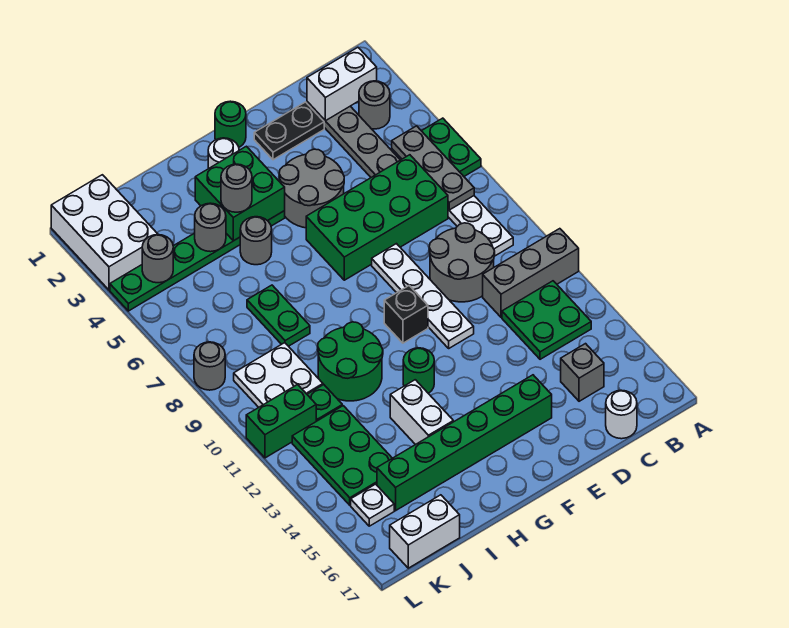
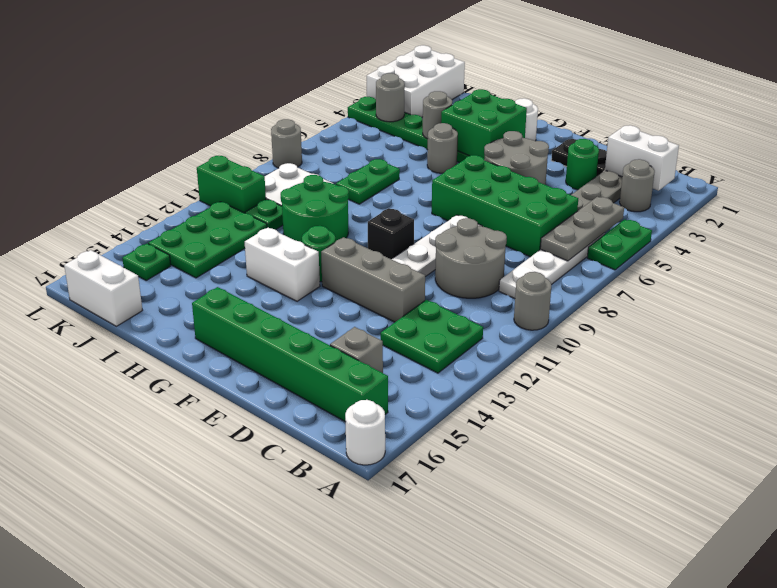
grey 1x3 brick [483,229,579,317] -> grey 1x3 brick moved to [321,237,425,322]
white 1x1 round brick [606,390,637,439] -> white 1x1 round brick moved to [345,400,385,465]
green 1x6 brick [377,375,552,511] -> green 1x6 brick moved to [192,287,388,422]
green 1x1 round brick [215,101,246,147] -> green 1x1 round brick moved to [566,139,599,190]
grey 1x1 round brick [221,164,252,212] -> grey 1x1 round brick moved to [514,272,551,330]
white 1x2 brick [390,380,453,445] -> white 1x2 brick turned to [245,228,320,301]
white 1x1 plate [351,484,394,526] -> green 1x1 plate [122,244,171,281]

